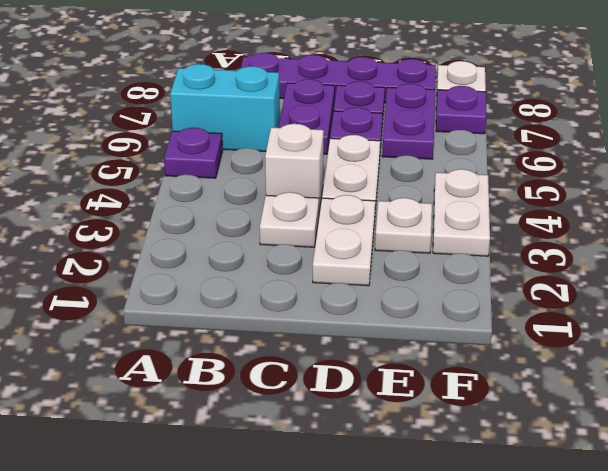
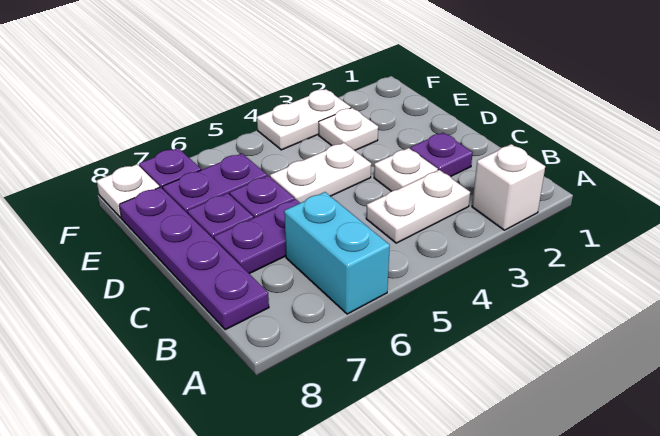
purple 1x1 plate [164,128,223,178] -> purple 1x1 plate moved to [410,133,473,177]
white 1x1 brick [265,124,324,211] -> white 1x1 brick moved to [472,144,545,230]
white 1x2 plate [313,195,375,286] -> white 1x2 plate moved to [366,170,470,243]

